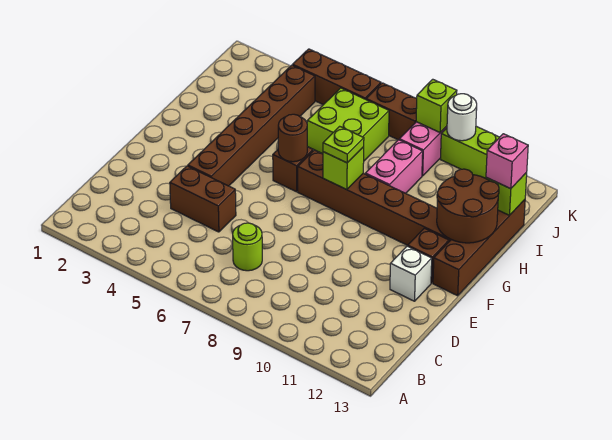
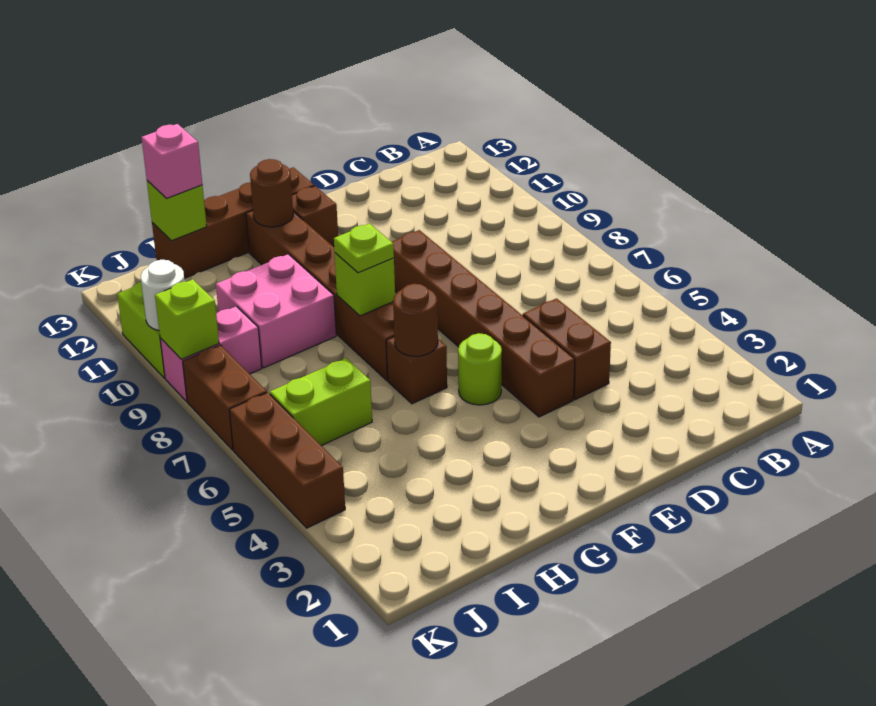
lime 1x1 round brick [233,223,262,271] -> lime 1x1 round brick moved to [458,333,502,405]
brown 1x6 brick [188,65,315,186] -> brown 1x6 brick turned to [392,230,575,417]
white 1x1 brick [390,246,432,301] -> none
brown 2x2 round brick [437,169,499,243] -> brown 1x1 round brick [250,159,293,227]
pink 1x2 brick [365,140,423,193] -> pink 2x2 brick [216,254,336,368]
lime 2x2 brick [307,88,389,161] -> lime 1x2 brick [270,358,372,446]

